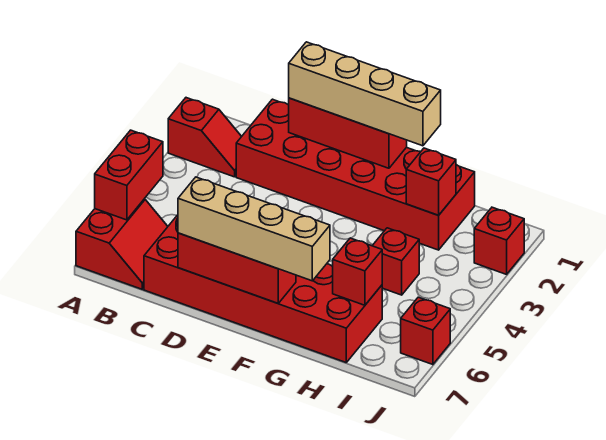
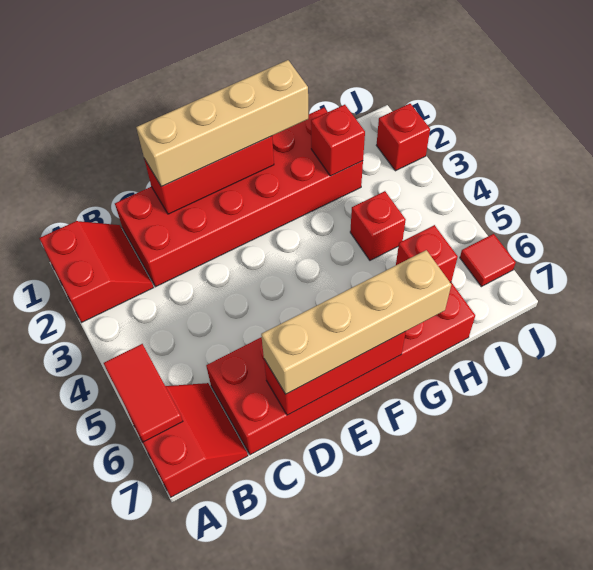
red 1x2 slope [168,98,242,177] -> red 2x2 slope [39,221,154,323]
red 1x2 brick [95,130,163,220] -> red 1x2 tile [104,344,183,442]
red 1x1 brick [401,297,450,365] -> red 1x1 tile [460,234,516,287]

